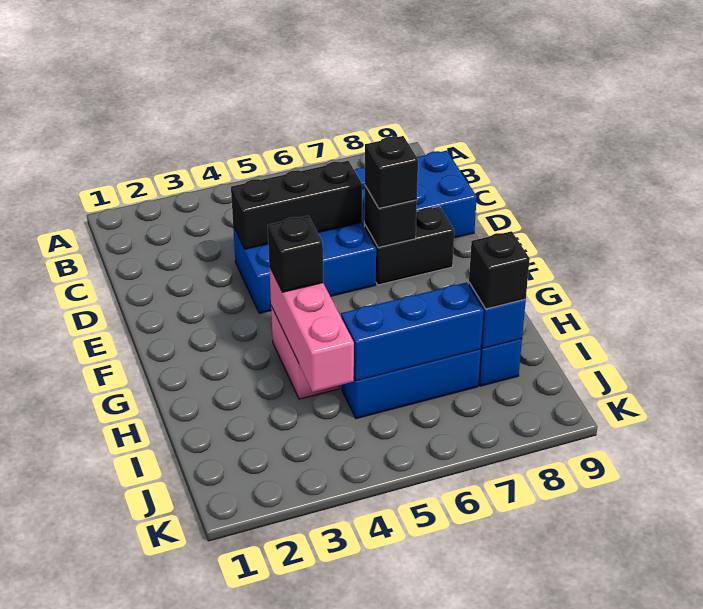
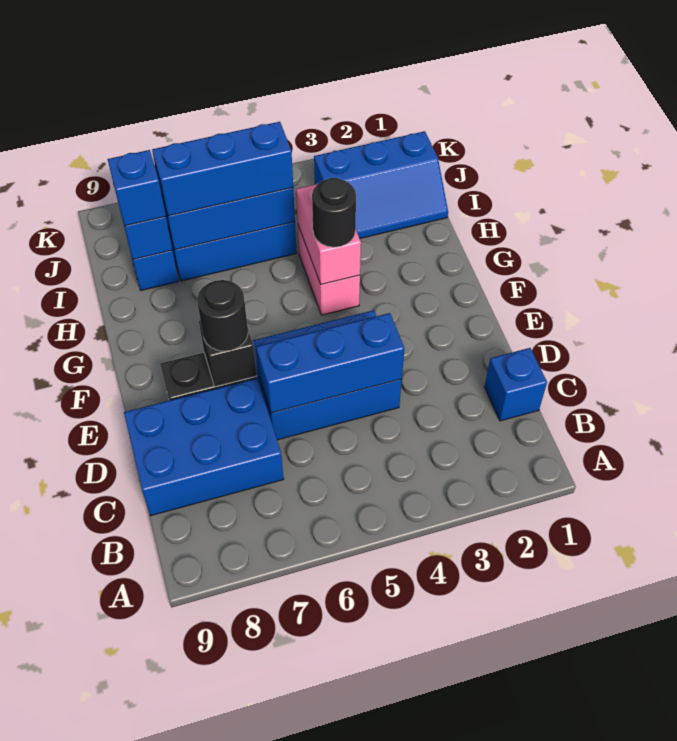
none -> blue 1x1 brick [485,348,547,421]
black 1x3 brick [231,161,362,249] -> blue 1x3 brick [256,313,404,413]
black 1x1 brick [365,136,418,208] -> black 1x1 round brick [197,280,248,351]
pink 1x3 brick [269,267,354,392] -> pink 1x2 brick [296,184,361,284]
black 1x1 brick [268,216,323,292] -> black 1x1 round brick [312,178,356,247]
none -> blue 2x3 slope [314,131,448,239]
none -> blue 1x3 brick [152,122,293,216]
black 1x1 brick [469,231,530,309] -> blue 1x1 brick [108,150,166,226]

